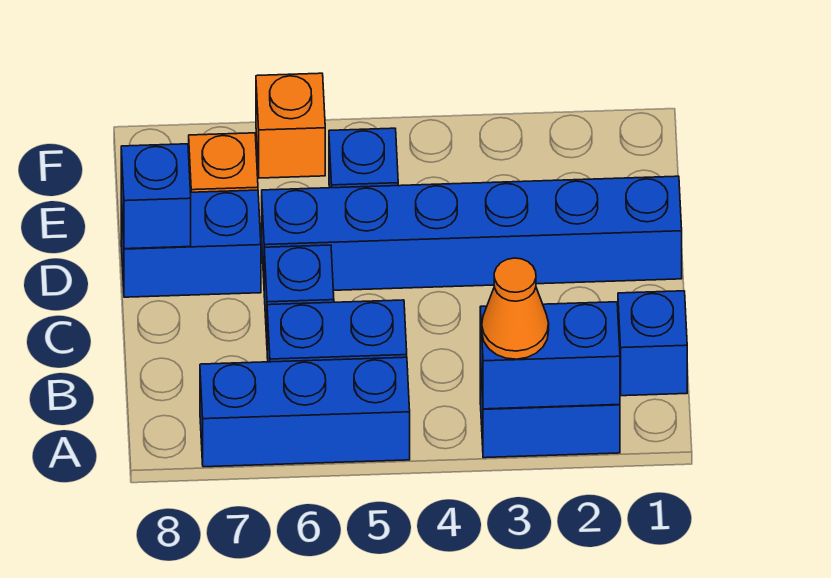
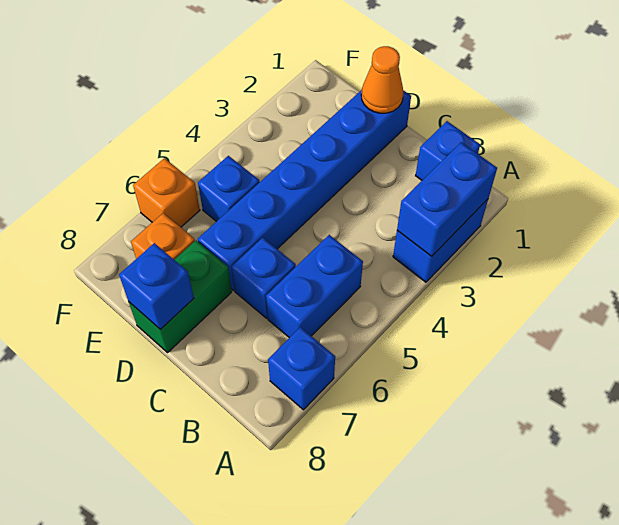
orange 1x1 cone [482,258,549,359] -> orange 1x1 cone moved to [361,46,403,113]
blue 1x3 brick [200,357,410,467] -> blue 1x1 brick [268,327,335,410]
blue 1x2 brick [121,190,261,297] -> green 1x2 brick [129,241,232,352]

